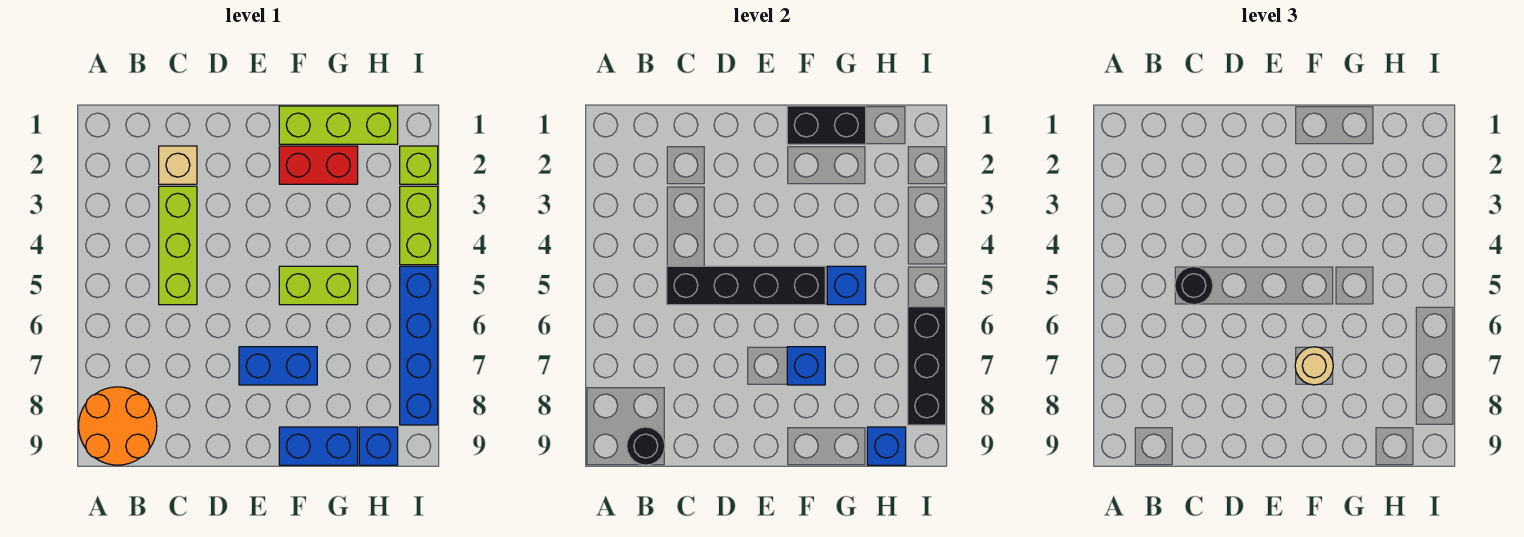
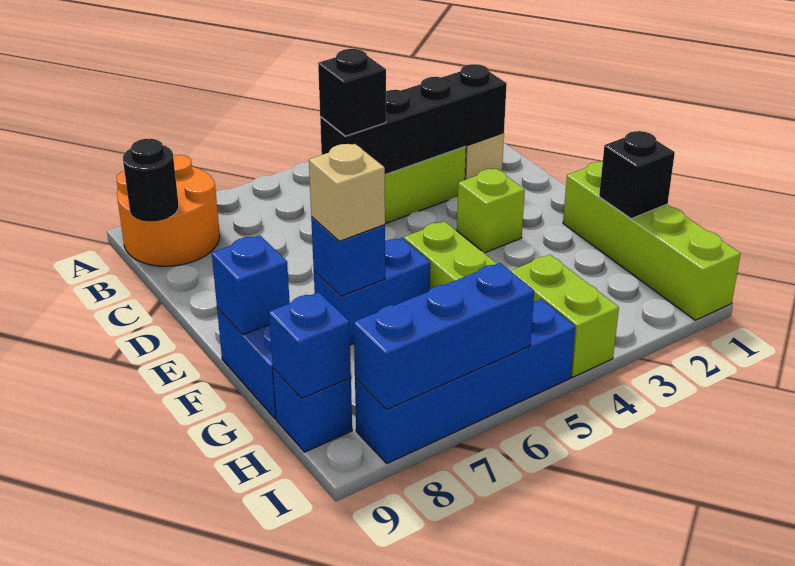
black 1x4 brick [667,266,825,305] -> black 1x4 brick turned to [320,64,507,174]
black 1x1 round brick [1175,267,1213,305] -> black 1x1 brick [318,49,386,136]
blue 1x2 brick [239,347,317,385] -> blue 1x2 brick turned to [314,238,430,345]
lime 1x3 brick [279,106,398,144] -> lime 1x4 brick [563,161,741,320]
black 1x2 brick [787,106,866,144] -> black 1x1 brick [599,131,675,219]
red 1x2 brick [279,146,358,184] -> none
tan 1x1 round brick [1295,347,1333,385] -> tan 1x1 brick [309,144,385,241]
blue 1x1 brick [827,266,866,305] -> blue 1x1 brick moved to [212,235,290,335]
lime 1x1 brick [400,146,438,184] -> lime 1x1 brick moved to [457,169,525,253]
lime 1x2 brick [400,186,438,265] -> lime 1x2 brick turned to [511,255,619,377]
black 1x3 brick [908,307,946,425] -> blue 1x3 brick [354,263,534,410]

